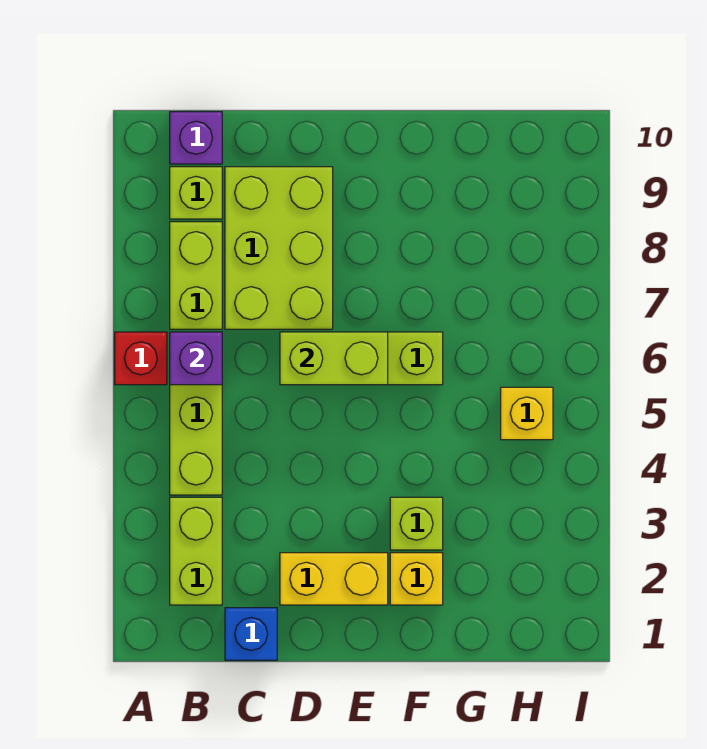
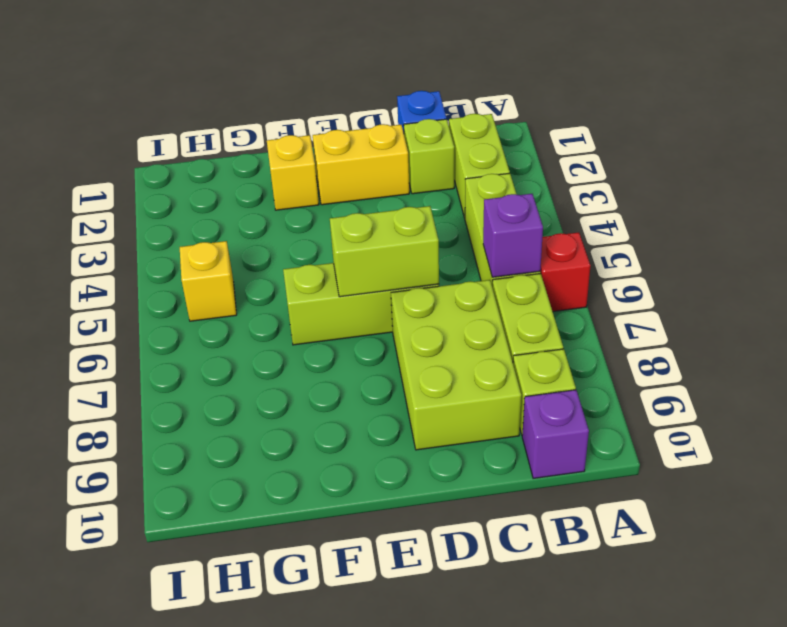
lime 1x1 brick [390,497,443,550] -> lime 1x1 brick moved to [404,119,454,194]

